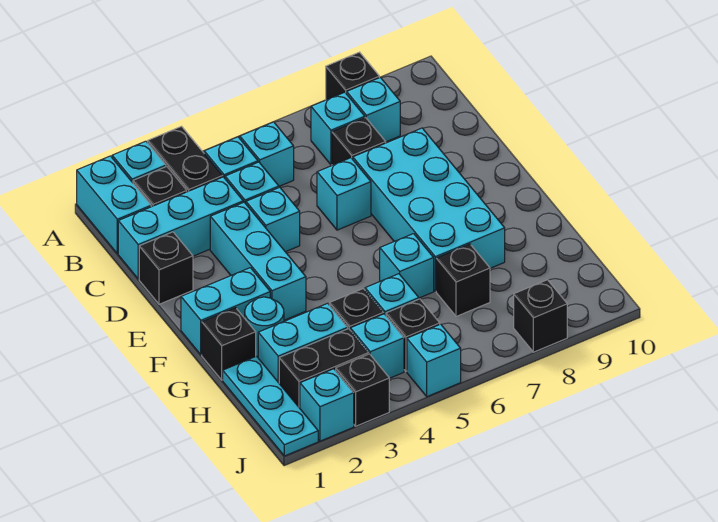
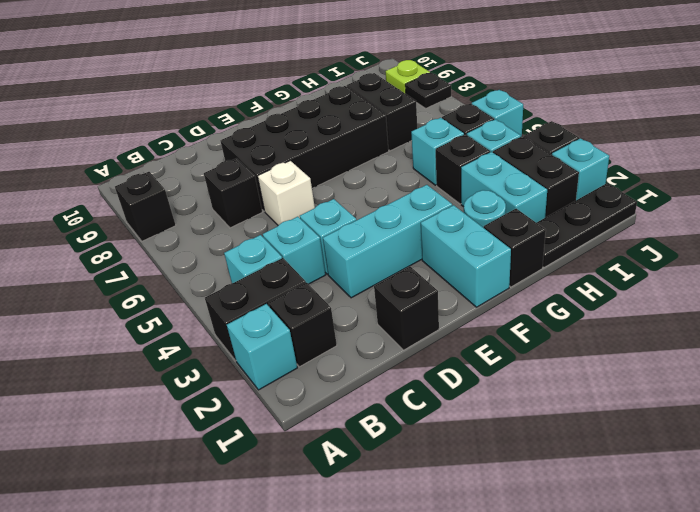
cyan 1x2 brick [77,156,151,254] -> none
cyan 1x1 brick [240,122,294,186] -> none
cyan 1x1 brick [311,92,365,165] -> none
cyan 1x1 brick [347,77,400,142] -> none
cyan 1x3 brick [118,177,243,279] -> none
cyan 1x1 brick [317,158,371,230] -> white 1x1 brick [258,161,315,225]
cyan 2x4 brick [353,128,505,291] -> black 2x4 brick [221,86,389,211]
cyan 1x1 brick [380,234,434,298] -> none
cyan 1x3 plate [223,356,318,456] -> black 1x3 plate [537,183,637,267]
black 1x1 brick [436,244,490,316] -> black 1x2 brick [347,73,417,151]
black 1x1 brick [514,280,567,352] -> black 1x1 plate [405,73,451,108]
none -> lime 1x1 plate [385,60,430,94]

